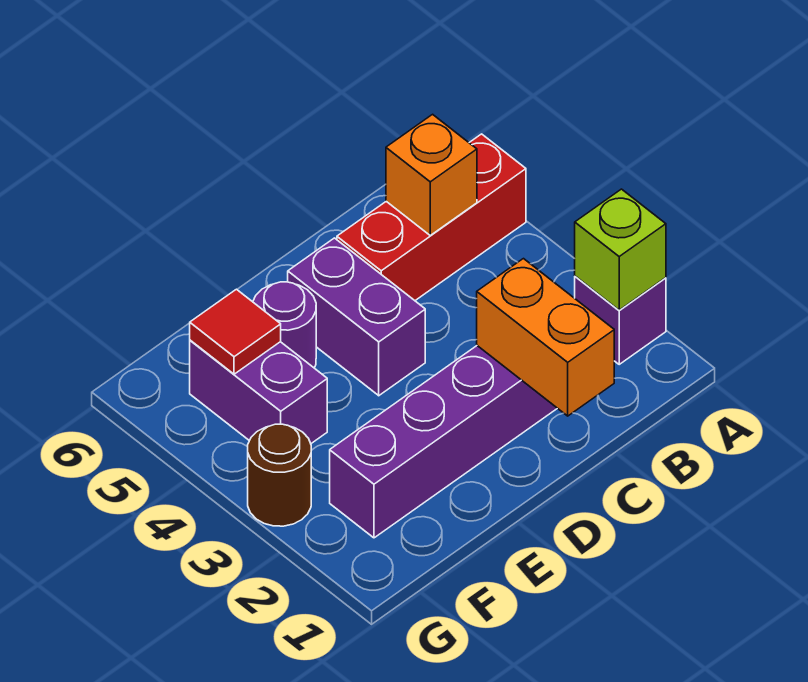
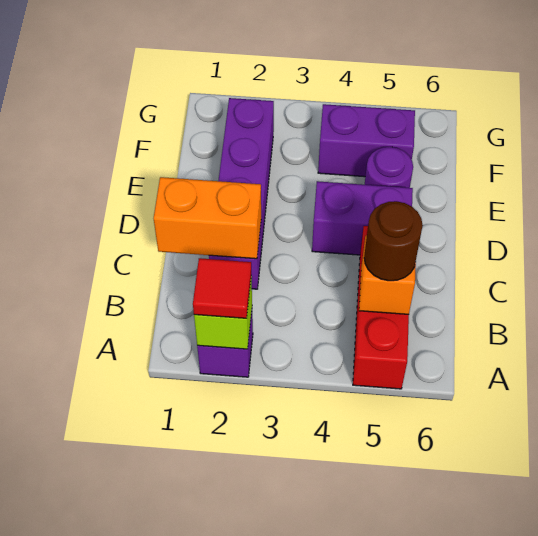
red 1x1 tile [190,289,281,374] -> red 1x1 tile moved to [193,258,251,318]
brown 1x1 round brick [248,424,311,526] -> brown 1x1 round brick moved to [364,201,423,281]

